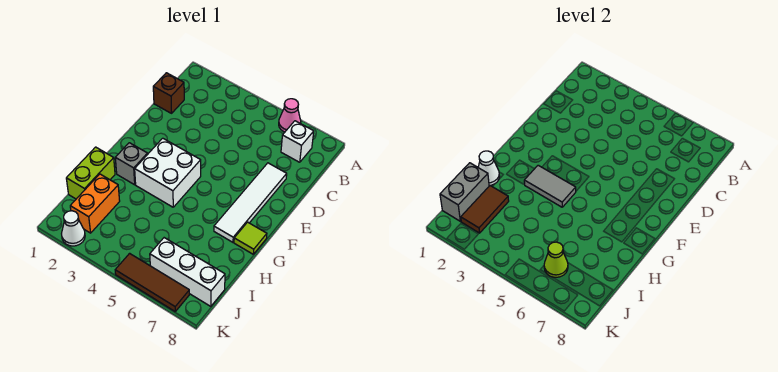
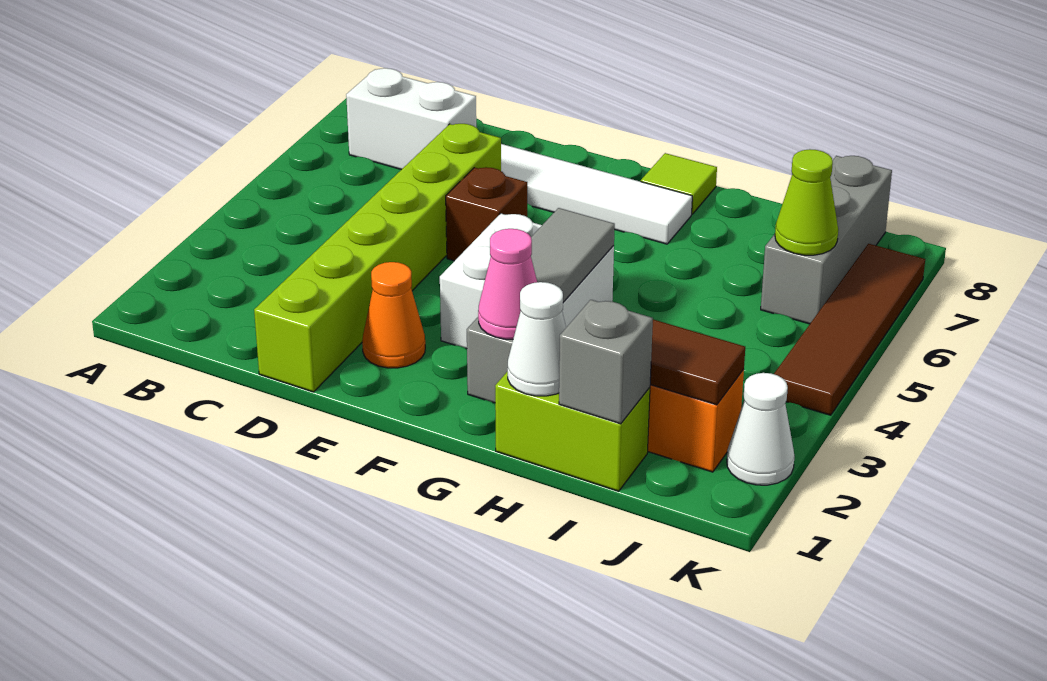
pink 1x1 cone [279,99,301,132] -> pink 1x1 cone moved to [478,229,537,339]
white 1x1 brick [281,121,314,162] -> white 1x2 brick [346,68,476,170]
brown 1x1 brick [153,73,184,113] -> brown 1x1 brick moved to [446,167,527,261]
none -> lime 1x6 brick [254,124,501,392]
none -> orange 1x1 cone [362,262,425,368]
grey 1x2 brick [440,163,489,221] -> grey 1x1 brick [559,300,653,424]
white 1x3 brick [150,238,225,306] -> grey 1x3 brick [761,156,892,324]
brown 1x3 tile [115,253,189,311] -> brown 1x4 tile [774,244,925,415]

